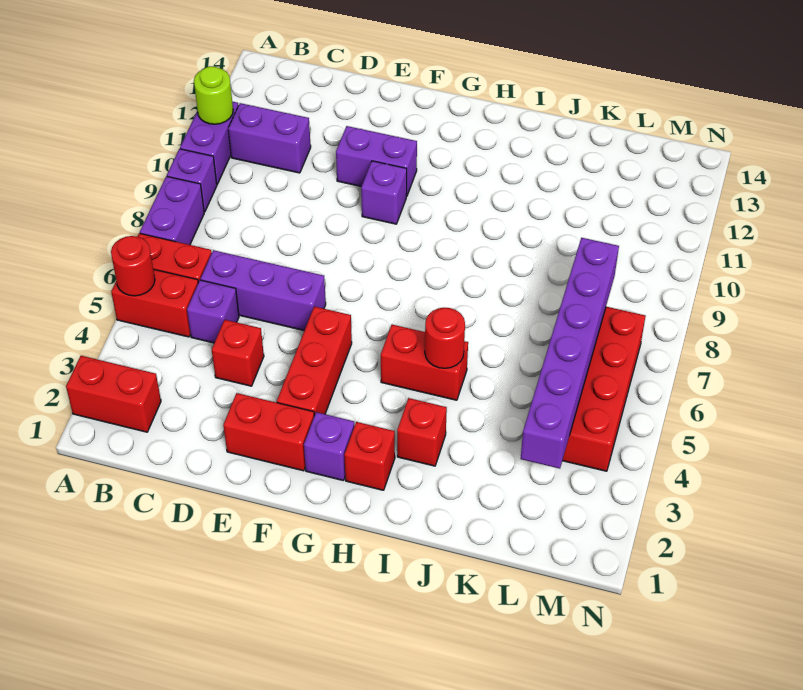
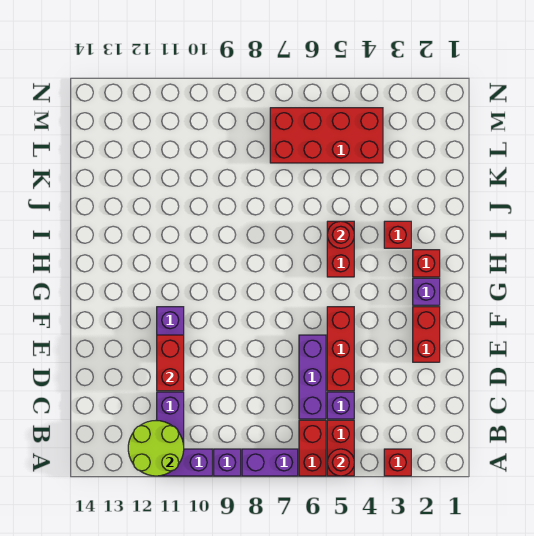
red 1x2 brick [66,356,161,432] -> red 1x2 brick moved to [157,335,184,391]
lime 1x1 round brick [194,66,233,124] -> lime 2x2 round brick [128,421,184,476]
red 1x1 brick [212,320,264,386] -> red 1x1 brick moved to [384,449,411,476]
red 1x3 brick [277,307,352,416] -> red 1x3 brick turned to [327,307,354,391]
purple 1x1 brick [361,161,407,224] -> none
purple 1x6 brick [521,238,619,469] -> none

